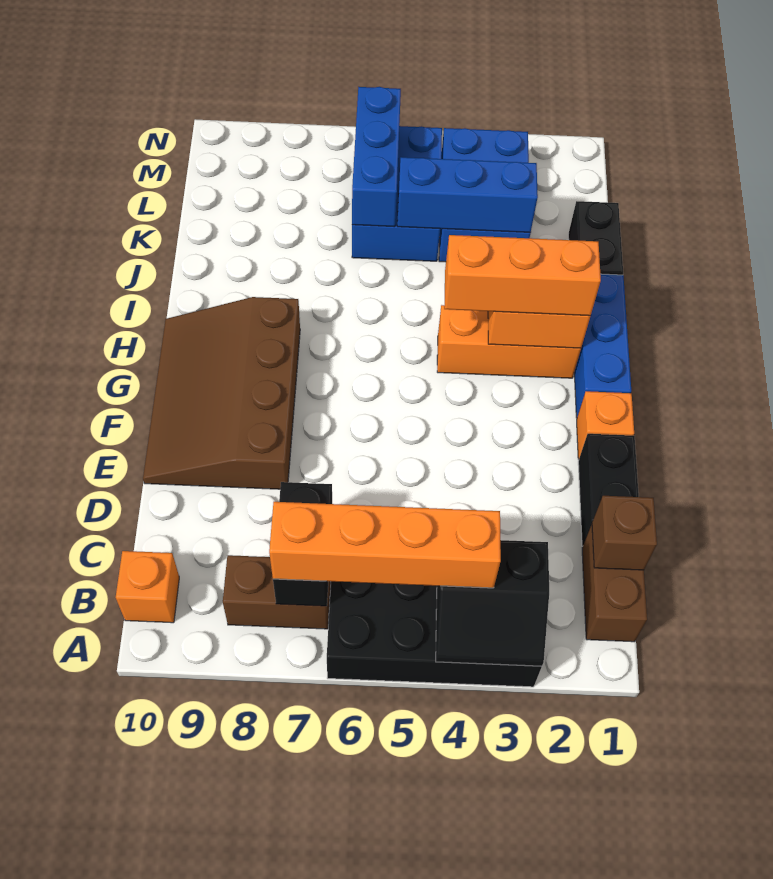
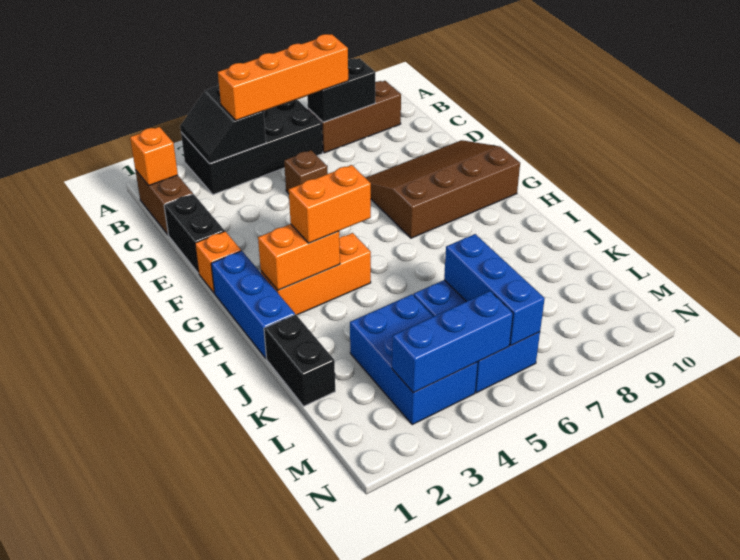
black 2x2 slope [436,540,549,666] -> black 2x2 slope turned to [180,84,266,164]
brown 1x2 brick [223,555,331,629] -> brown 1x3 brick [308,81,401,153]
black 1x2 brick [273,482,332,606] -> black 1x2 brick turned to [307,58,375,122]
orange 1x1 brick [116,551,179,623] -> orange 1x1 brick moved to [130,127,178,185]
brown 1x1 brick [592,496,657,570] -> brown 1x1 brick moved to [284,150,328,194]
brown 3x4 slope [143,297,300,489] -> brown 3x4 slope turned to [366,140,520,238]
orange 1x3 brick [444,235,601,316] -> orange 1x2 brick [289,165,371,243]
blue 1x3 brick [397,157,538,232] -> blue 1x3 brick moved to [392,291,513,393]

